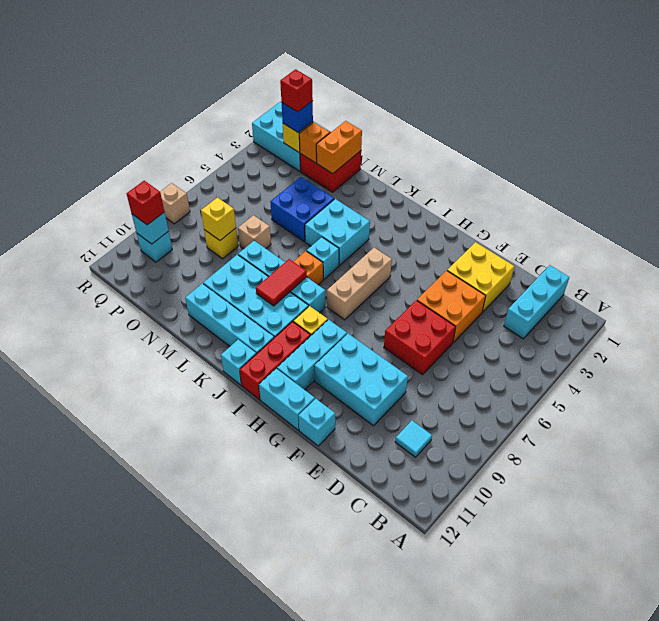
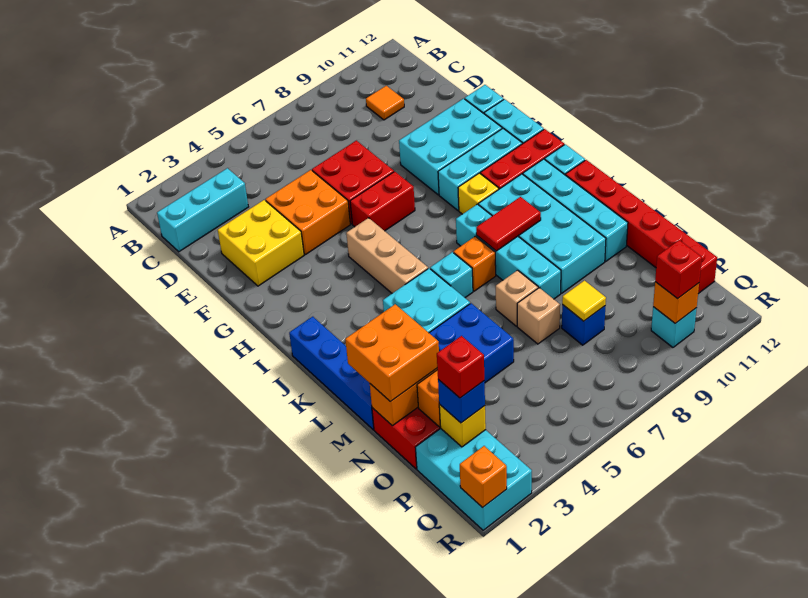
cyan 1x1 tile [395,421,432,457] -> orange 1x1 tile [366,86,404,120]
cyan 2x3 brick [314,334,408,426] -> cyan 2x3 brick turned to [399,98,502,195]
none -> red 1x2 brick [350,172,415,231]
tan 1x3 brick [327,248,392,320] -> tan 1x3 brick turned to [346,218,428,293]
none -> blue 1x4 brick [289,317,374,430]
none -> red 1x6 brick [566,160,717,294]
none -> orange 2x2 brick [345,304,439,402]
yellow 1x1 brick [204,228,238,259] -> blue 1x1 brick [562,305,605,345]
yellow 1x1 brick [201,198,236,240] -> yellow 1x1 tile [562,281,606,321]
cyan 1x1 brick [132,212,169,244] -> orange 1x1 brick [653,282,699,323]
none -> orange 1x1 brick [460,446,507,508]
tan 1x1 brick [160,183,190,224] -> tan 1x1 brick moved to [496,270,538,326]

